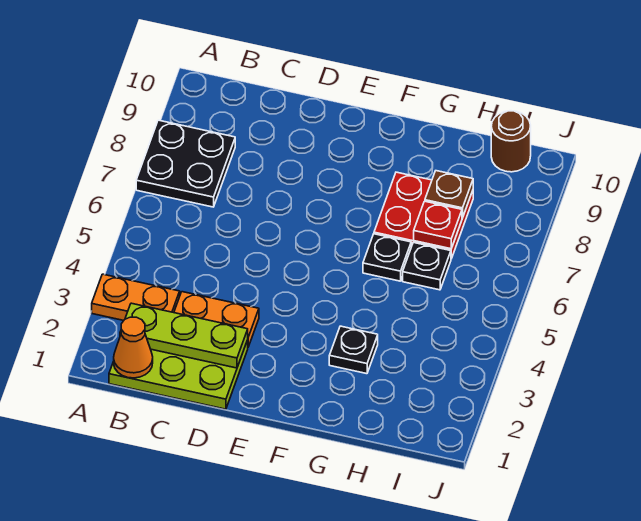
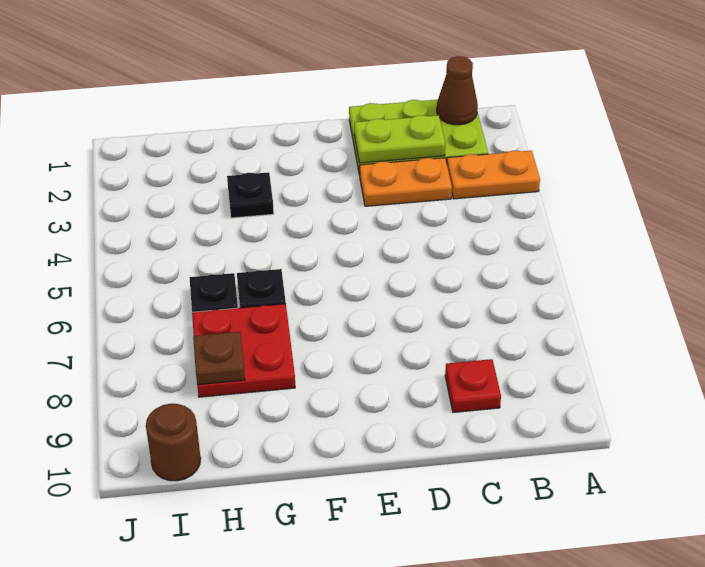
black 2x2 plate [136,120,235,207] -> none
orange 1x1 cone [114,317,153,378] -> brown 1x1 cone [437,56,478,125]
lime 1x3 plate [120,303,248,368] -> lime 1x2 plate [354,115,445,163]
red 1x1 plate [414,201,462,249] -> red 1x1 plate moved to [445,359,501,412]

